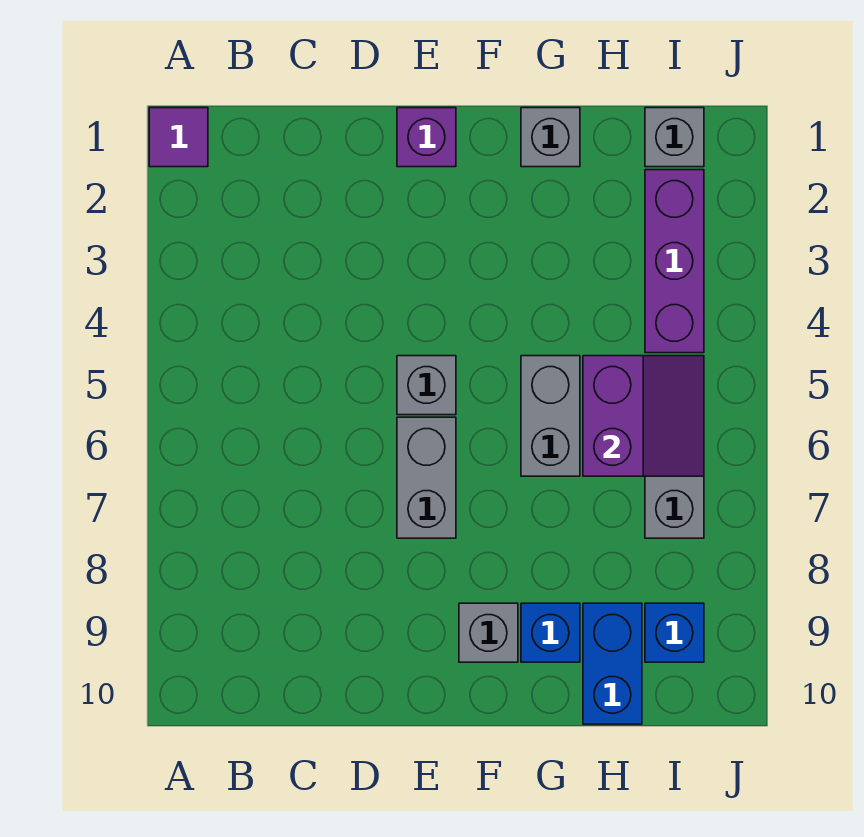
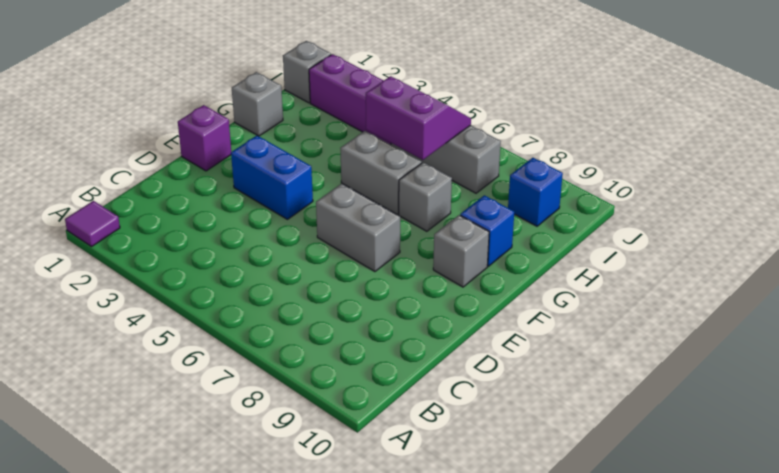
grey 1x1 brick [397,356,456,415] -> grey 1x1 brick moved to [399,162,452,231]
blue 1x2 brick [583,603,642,724] -> blue 1x2 brick moved to [231,136,313,219]

